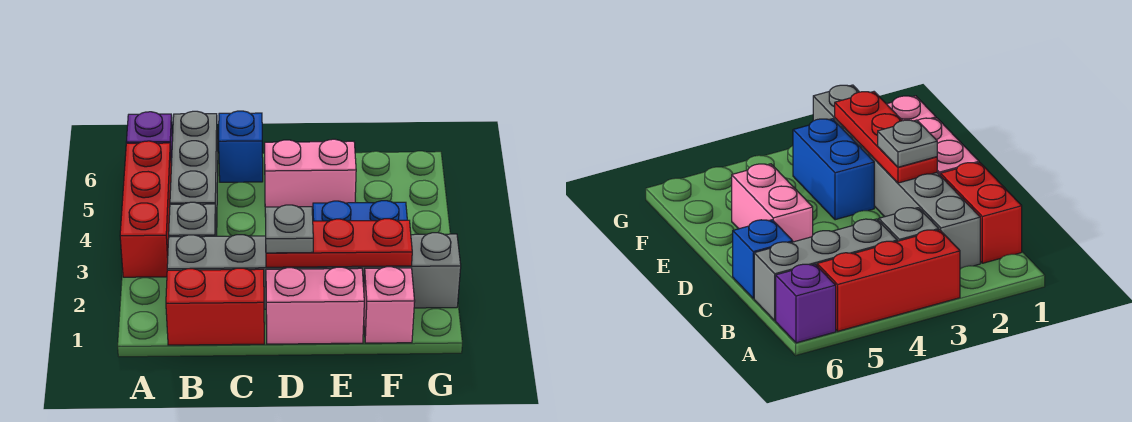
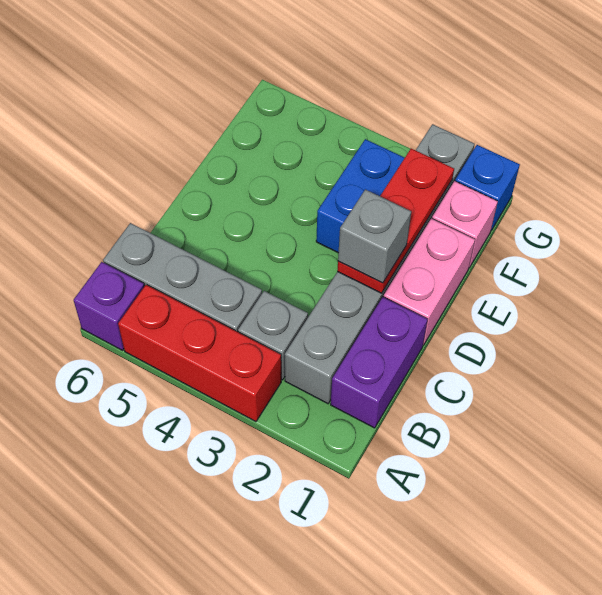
red 1x2 brick [166,268,264,345] -> purple 1x2 brick [331,297,428,428]
blue 1x1 brick [219,111,263,182] -> blue 1x1 brick moved to [455,145,520,230]
grey 1x1 plate [265,205,313,253] -> grey 1x1 brick [338,189,411,283]
pink 1x2 brick [265,139,356,211] -> none

